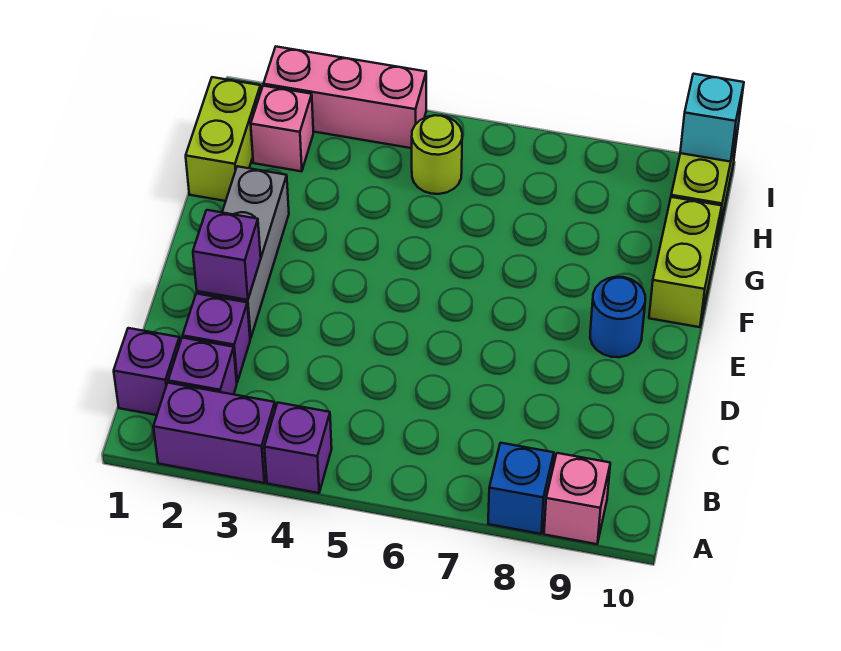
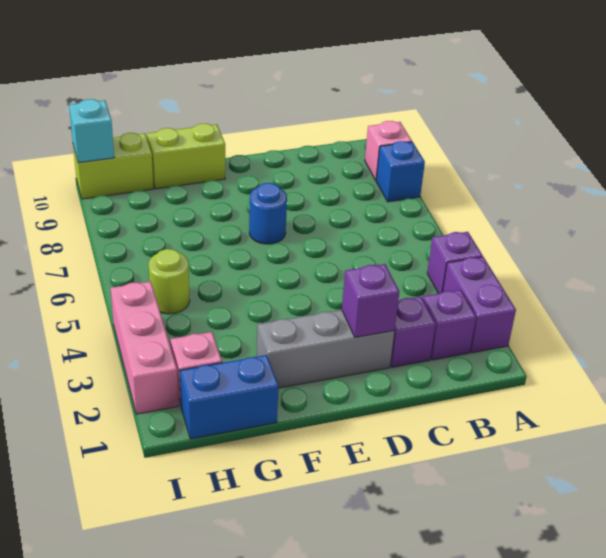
purple 1x1 brick [114,328,180,415] -> none
blue 1x1 round brick [590,277,645,357] -> blue 1x1 round brick moved to [249,183,287,244]
lime 1x2 brick [186,77,261,201] -> blue 1x2 brick [180,355,278,439]

